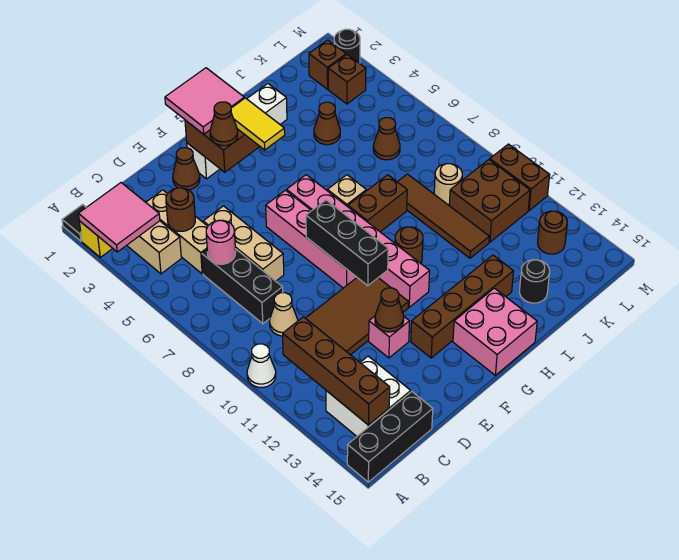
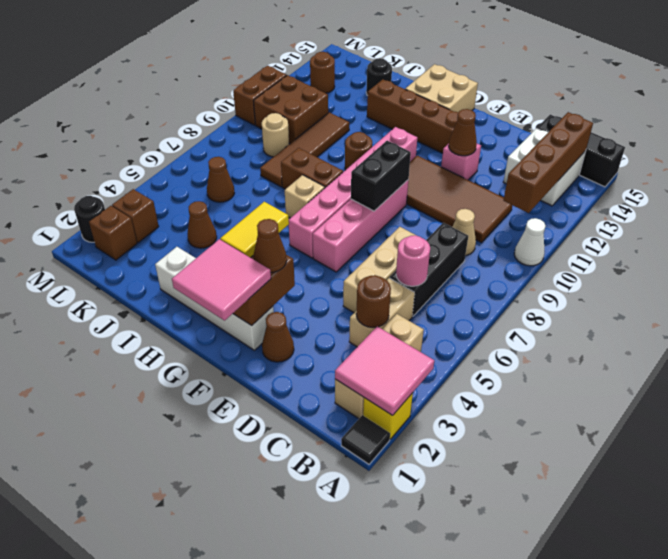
tan 1x3 brick [146,190,208,274] -> tan 1x2 brick [349,278,415,347]
black 1x3 brick [306,200,388,286] -> black 1x2 brick [351,141,411,211]
pink 2x2 brick [453,288,537,375] -> tan 2x2 brick [405,64,478,112]

